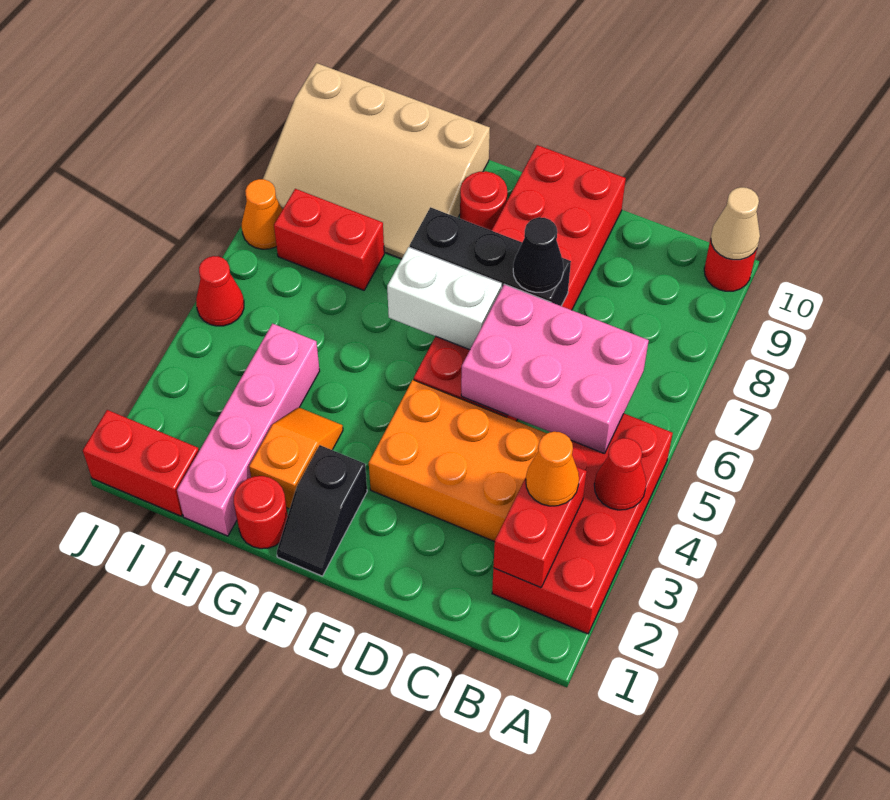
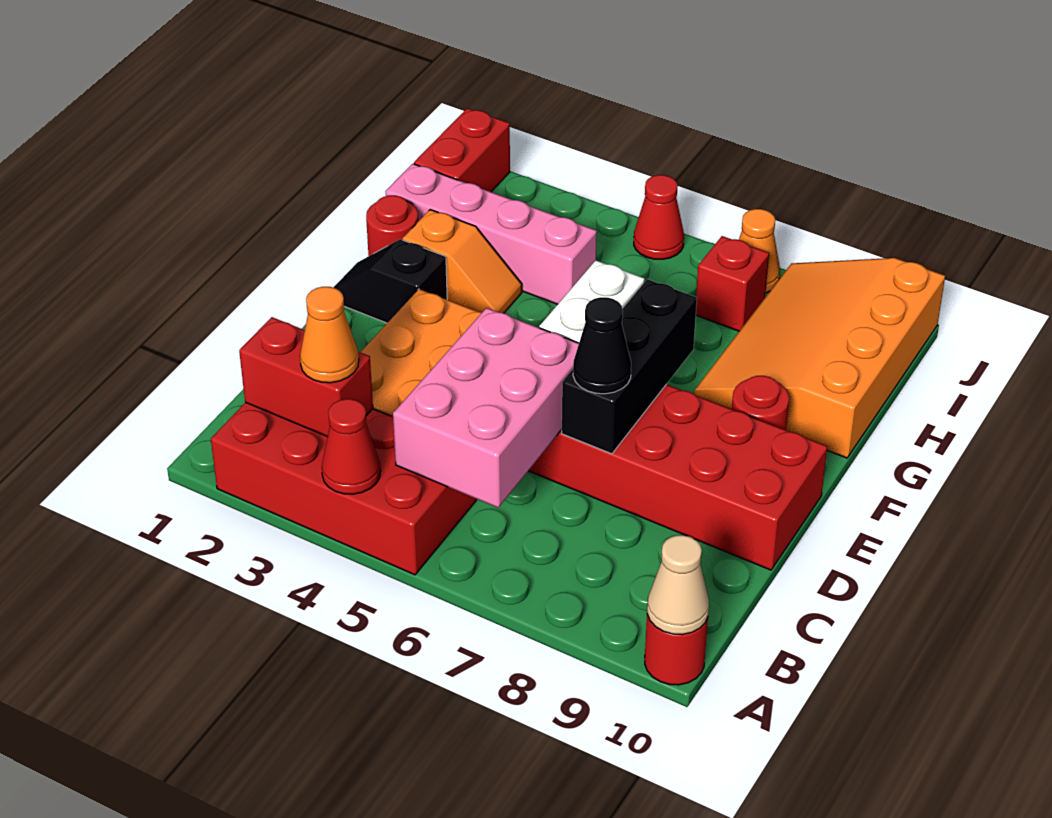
tan 3x4 slope [263,63,490,259] -> orange 3x4 slope [694,258,945,458]
red 1x2 brick [274,189,384,290] -> red 1x1 brick [696,236,769,331]

